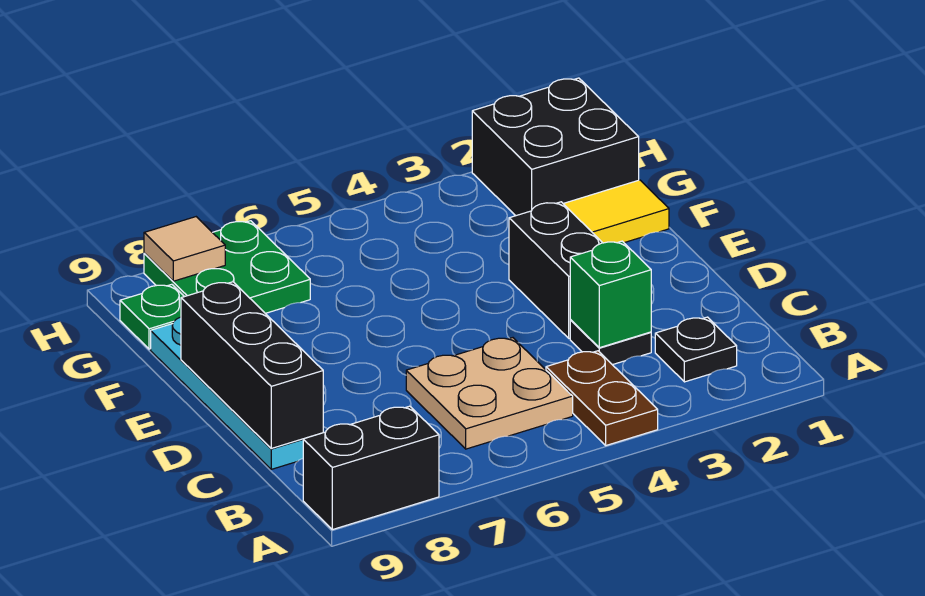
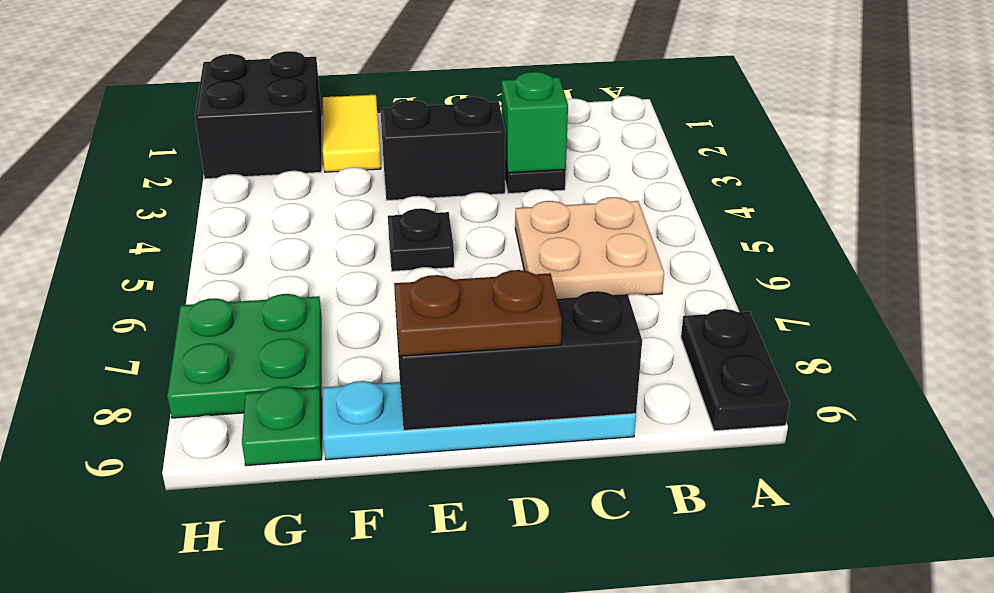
brown 1x2 plate [546,351,658,445] -> brown 1x2 plate moved to [394,270,562,356]
black 1x2 brick [303,406,439,530] -> black 1x2 plate [681,309,790,431]
black 1x1 plate [655,317,737,382] -> black 1x1 plate moved to [388,208,454,271]
tan 1x1 tile [144,217,225,281] -> none

